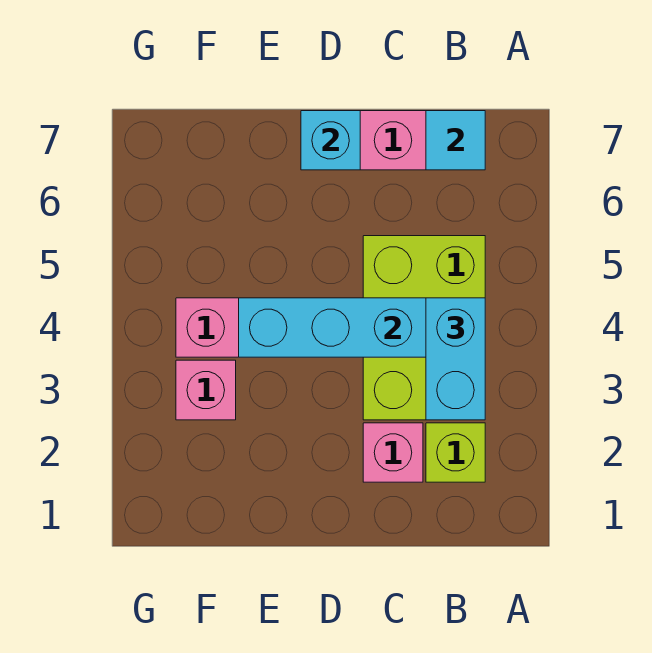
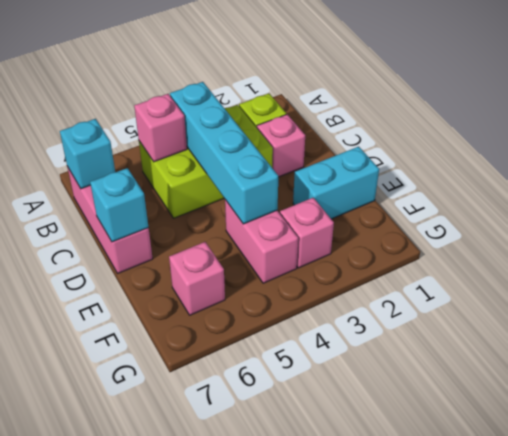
cyan 1x2 brick [426,298,485,420] -> cyan 1x2 brick moved to [293,147,379,219]
none -> pink 1x1 brick [134,94,187,162]
cyan 1x1 tile [426,111,485,170] -> cyan 1x1 brick [60,119,115,189]
none -> pink 1x1 brick [169,242,225,315]

